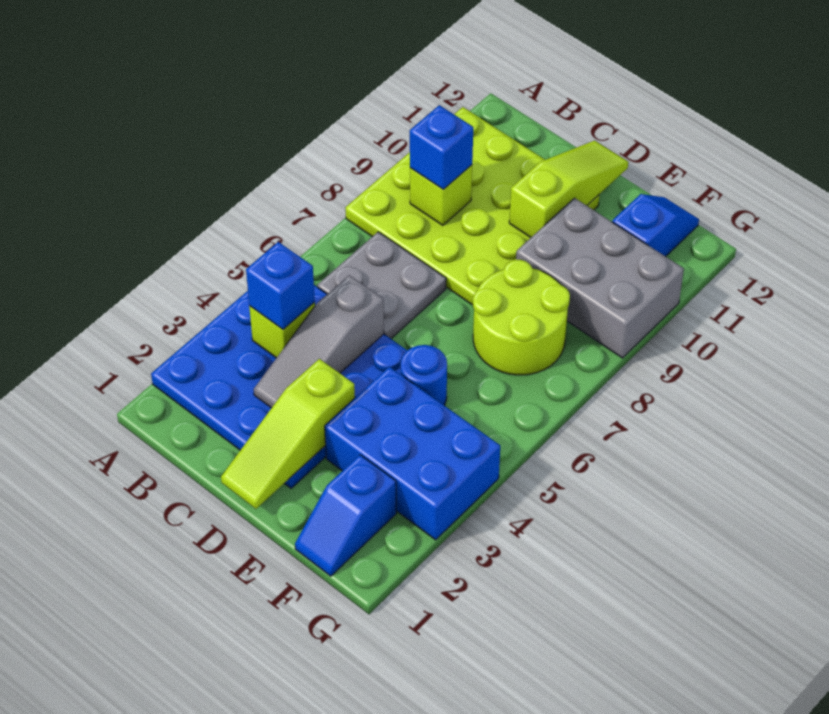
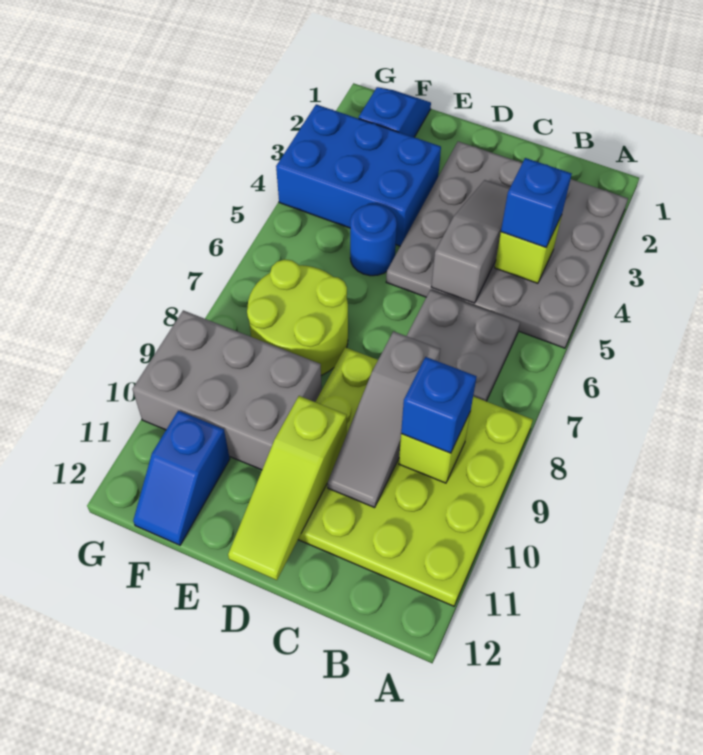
blue 4x4 plate [151,285,407,488] -> grey 4x4 plate [386,141,628,348]
none -> grey 1x3 slope [327,331,440,508]
lime 1x3 slope [221,359,355,509] -> none

